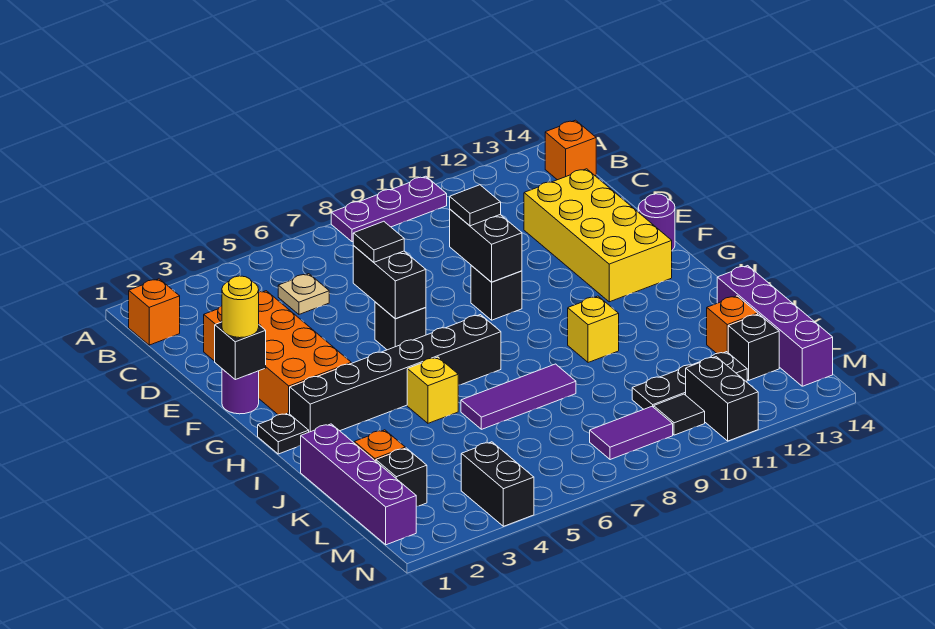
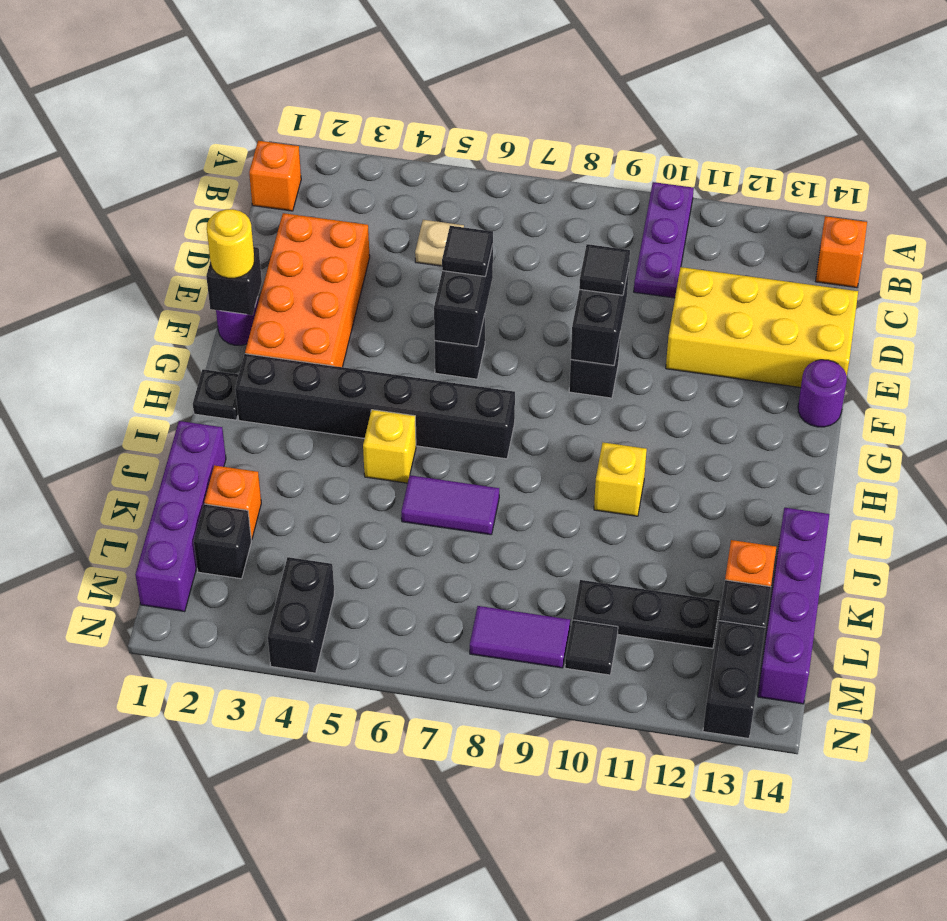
purple 1x3 plate [331,176,447,242] -> purple 1x3 plate turned to [634,182,694,298]
yellow 2x4 brick [524,169,672,302] -> yellow 2x4 brick turned to [666,267,858,387]
purple 1x3 tile [461,364,576,429] -> purple 1x2 tile [401,475,499,535]
black 1x2 brick [686,357,758,441] -> black 1x2 brick moved to [703,621,765,739]

